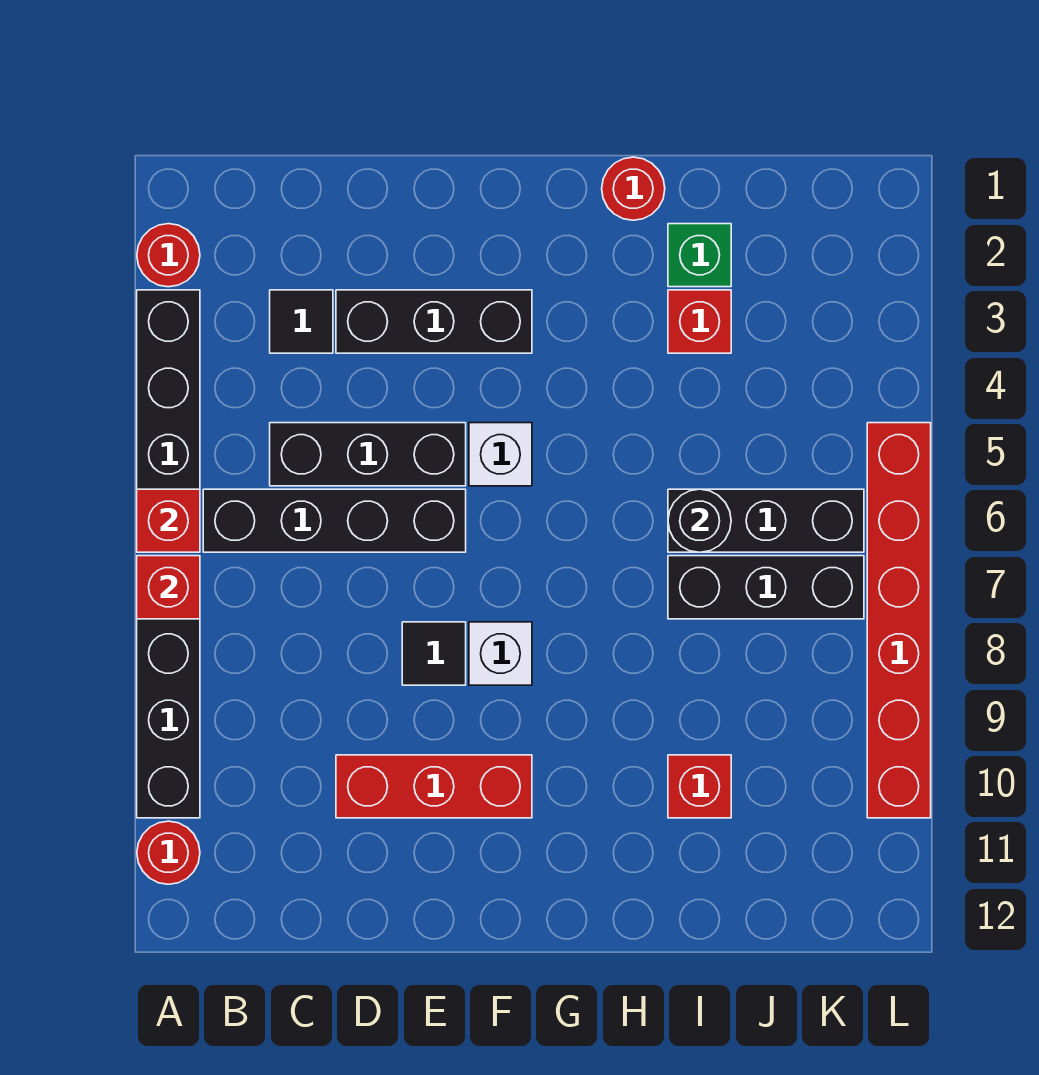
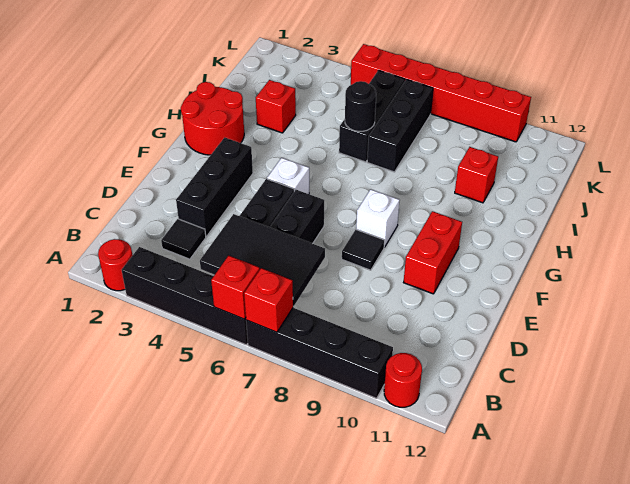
none -> black 2x3 tile [200,214,325,306]
red 1x3 brick [336,755,532,818] -> red 1x2 brick [404,211,462,294]
red 1x1 round brick [602,157,665,220] -> red 2x2 round brick [181,82,244,155]
green 1x1 brick [668,224,731,287] -> none

